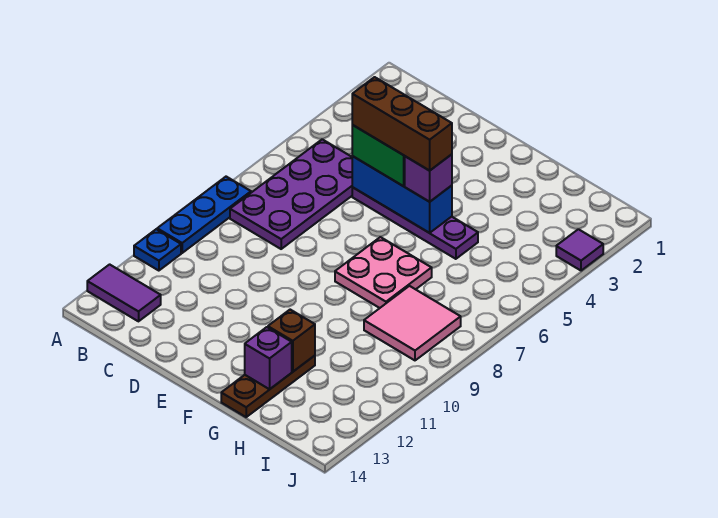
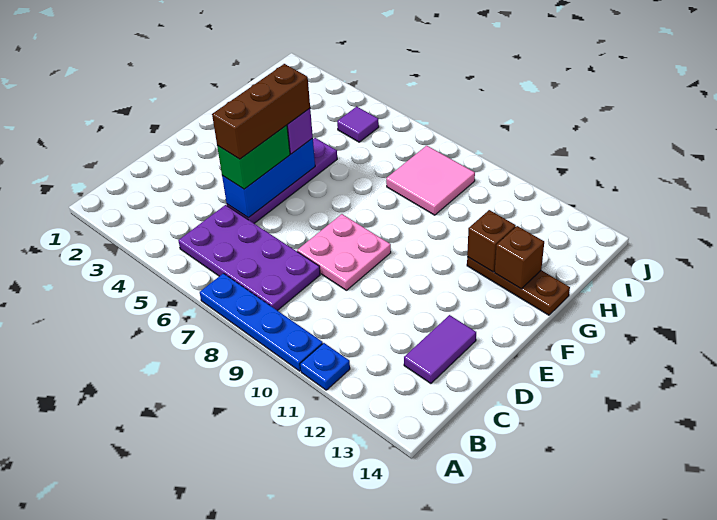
blue 1x3 plate [157,177,251,253] -> blue 1x4 plate [200,273,323,371]
purple 1x2 tile [87,264,161,321] -> purple 1x2 tile moved to [404,315,476,384]
pink 2x2 plate [335,237,432,308] -> pink 2x2 plate moved to [297,214,391,290]
purple 1x1 brick [245,327,292,389] -> brown 1x1 brick [495,226,544,289]
purple 1x1 tile [556,229,603,271] -> purple 1x1 tile moved to [337,107,379,142]

